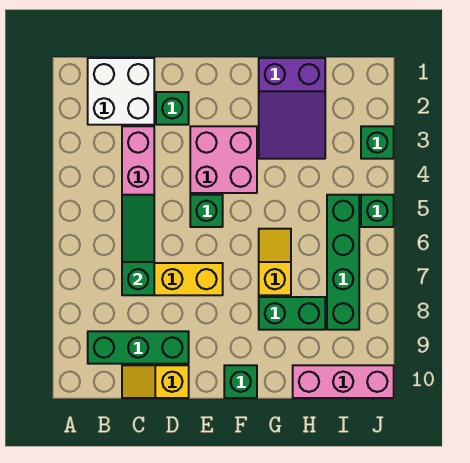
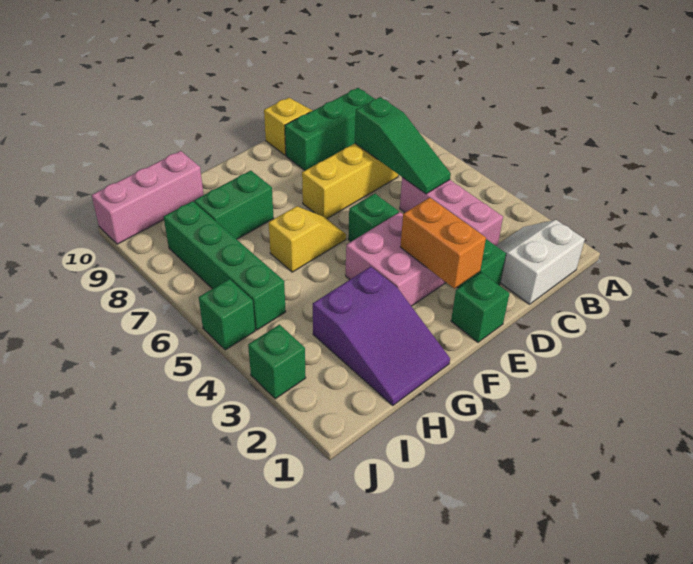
white 2x2 brick [88,58,154,125] -> white 2x2 slope [496,220,585,304]
none -> orange 1x2 brick [400,198,486,289]
green 1x1 brick [224,365,257,398] -> green 1x1 brick moved to [451,273,509,342]
purple 2x3 slope [259,58,325,159] -> purple 2x3 slope turned to [313,267,450,405]
yellow 1x2 slope [259,229,291,295] -> yellow 1x2 slope turned to [269,206,346,272]

